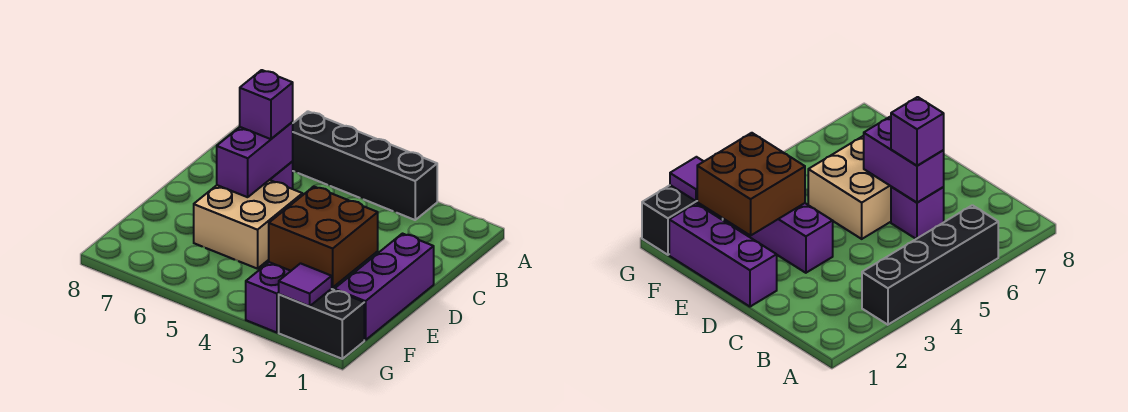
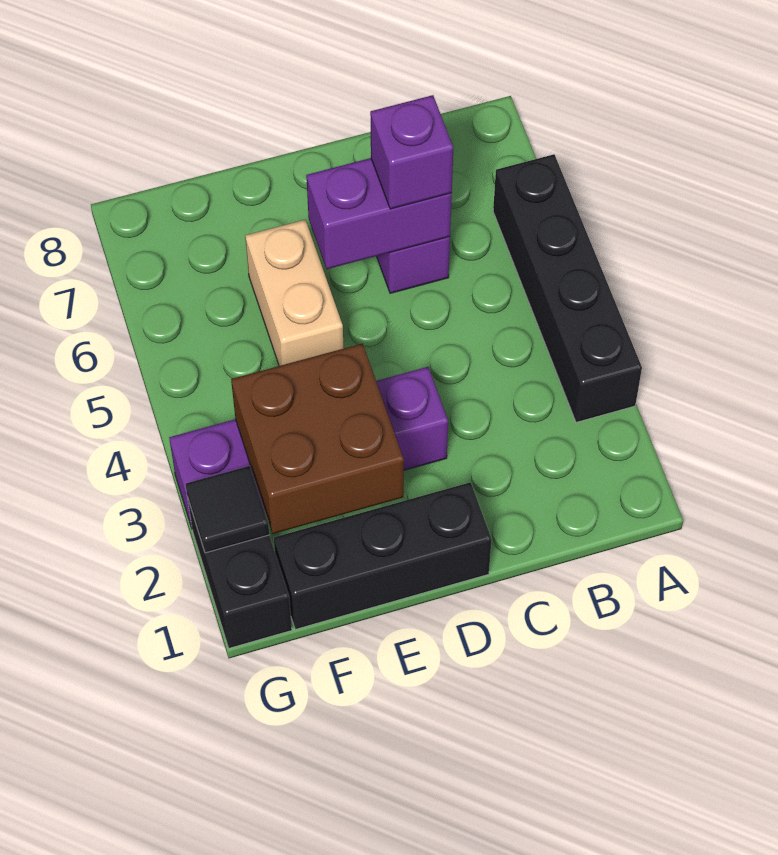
purple 1x3 brick [334,234,434,340] -> black 1x3 brick [274,482,492,630]
tan 2x2 brick [194,180,303,269] -> tan 1x2 brick [245,220,344,366]
purple 1x1 tile [279,263,332,306] -> black 1x1 tile [186,466,269,553]

